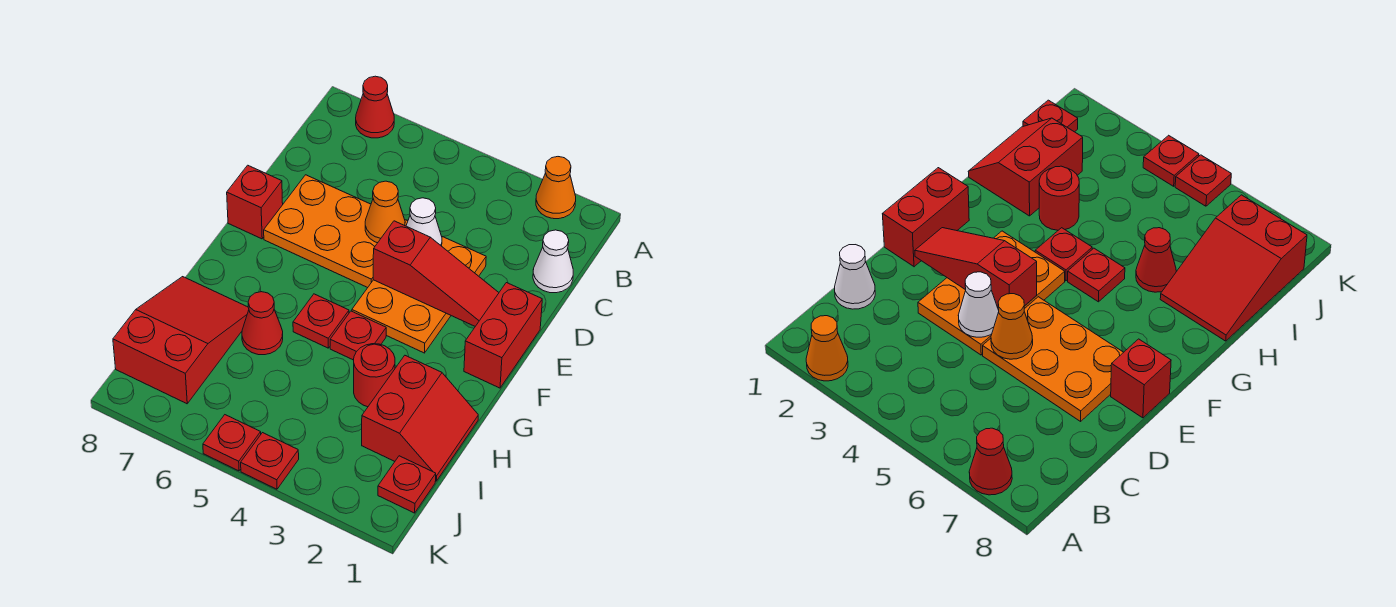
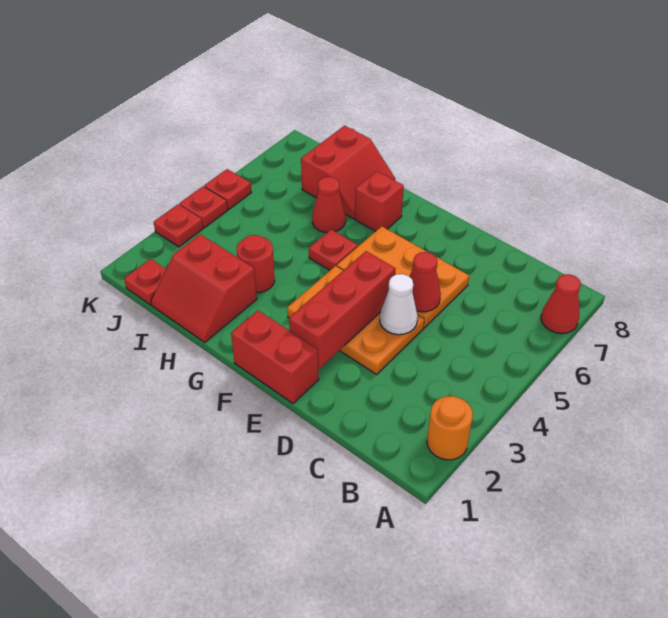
orange 1x1 cone [536,157,576,219] -> orange 1x1 round brick [427,396,473,460]
white 1x1 cone [533,230,573,293] -> none
orange 2x3 plate [264,175,408,288] -> orange 2x3 plate turned to [337,226,469,328]
orange 1x1 cone [365,181,405,243] -> red 1x1 cone [409,252,441,312]
red 1x3 slope [373,221,499,326] -> red 1x3 brick [289,251,396,368]
red 1x1 brick [227,165,283,239] -> red 1x1 brick moved to [355,171,404,231]
red 1x1 plate [330,311,386,360] -> red 1x1 plate moved to [154,204,203,247]
red 2x3 slope [113,277,249,404] -> red 2x2 slope [301,126,395,219]

